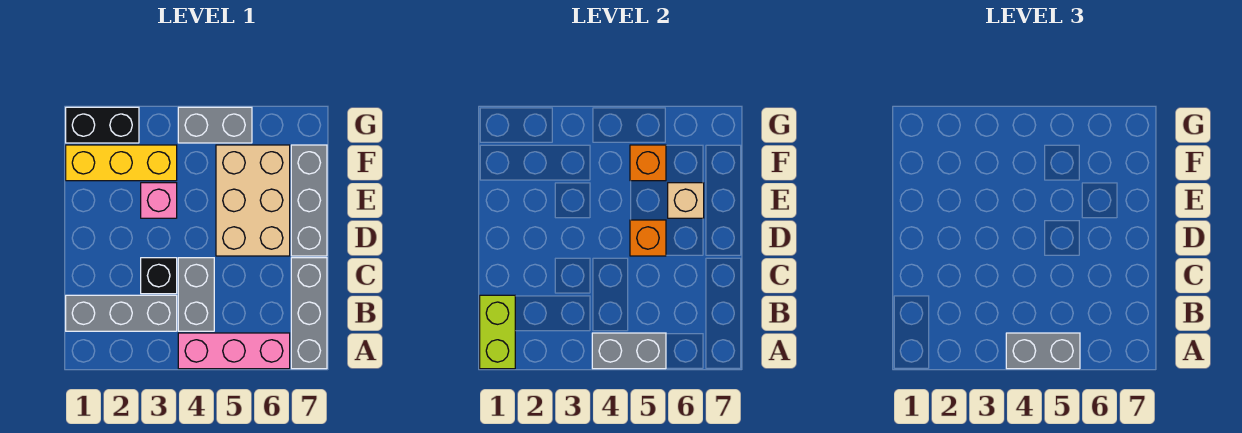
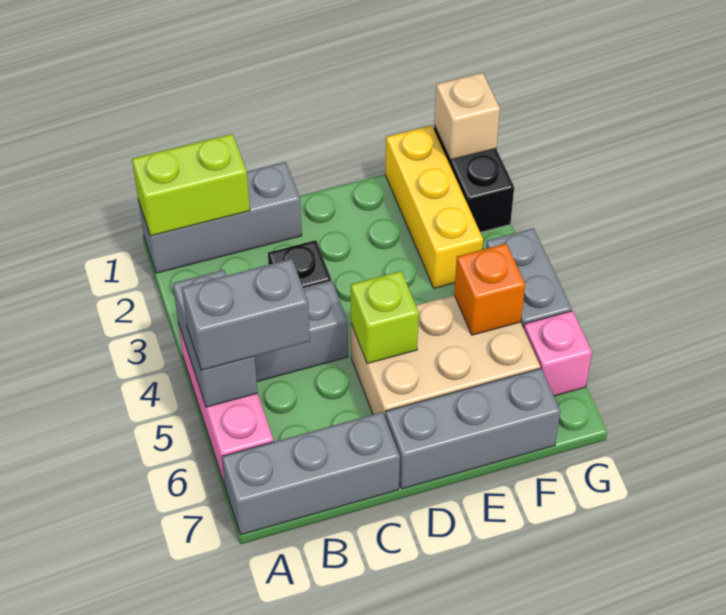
grey 1x2 brick [1006,333,1080,369] -> grey 1x2 brick turned to [182,259,310,370]
grey 1x3 brick [66,295,177,331] -> grey 1x3 brick turned to [138,162,302,273]
orange 1x1 brick [630,220,666,256] -> lime 1x1 brick [351,271,419,364]
pink 1x1 brick [141,183,177,218] -> pink 1x1 brick moved to [524,311,592,396]
tan 1x1 brick [668,183,704,218] -> tan 1x1 brick moved to [434,73,500,160]

